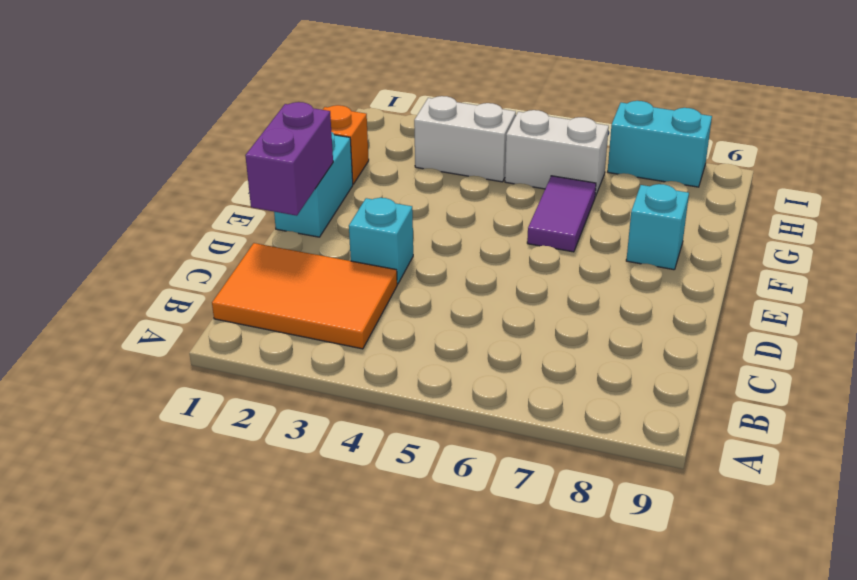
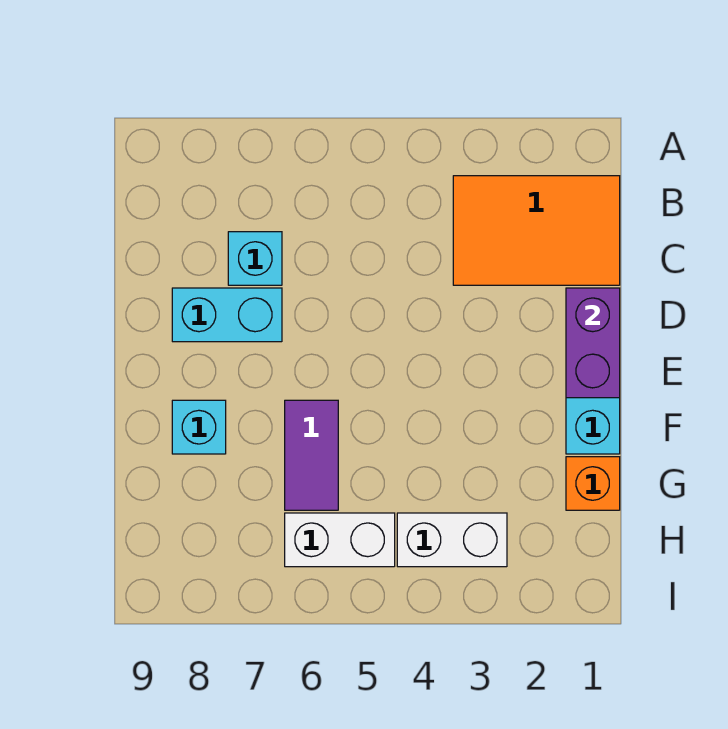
cyan 1x1 brick [349,198,413,284] -> cyan 1x1 brick moved to [228,232,282,285]
cyan 1x2 brick [608,101,712,187] -> cyan 1x2 brick moved to [172,288,282,342]

